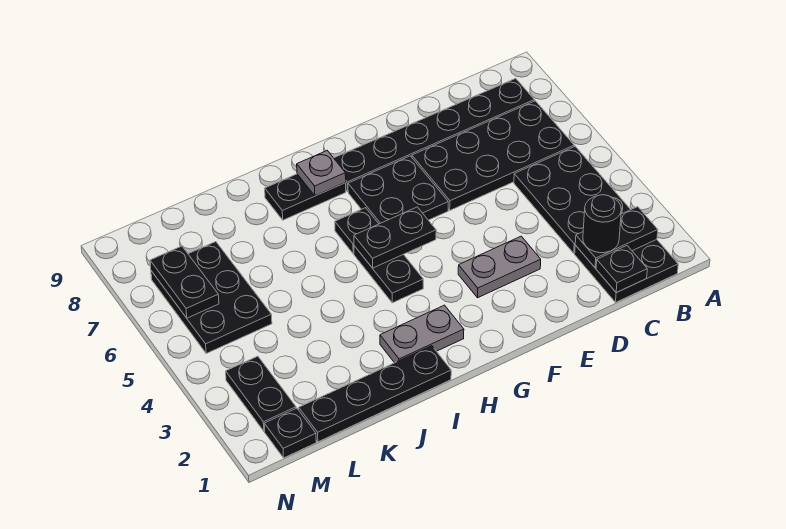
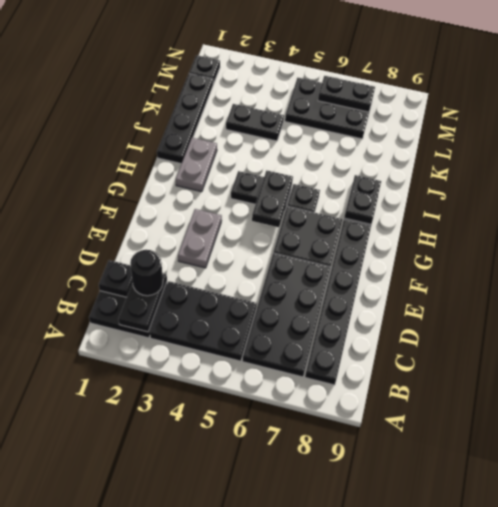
grey 1x1 plate [297,151,346,196] -> black 1x1 plate [344,190,378,224]
black 1x2 plate [226,356,296,431] -> black 1x2 plate moved to [226,104,284,141]

